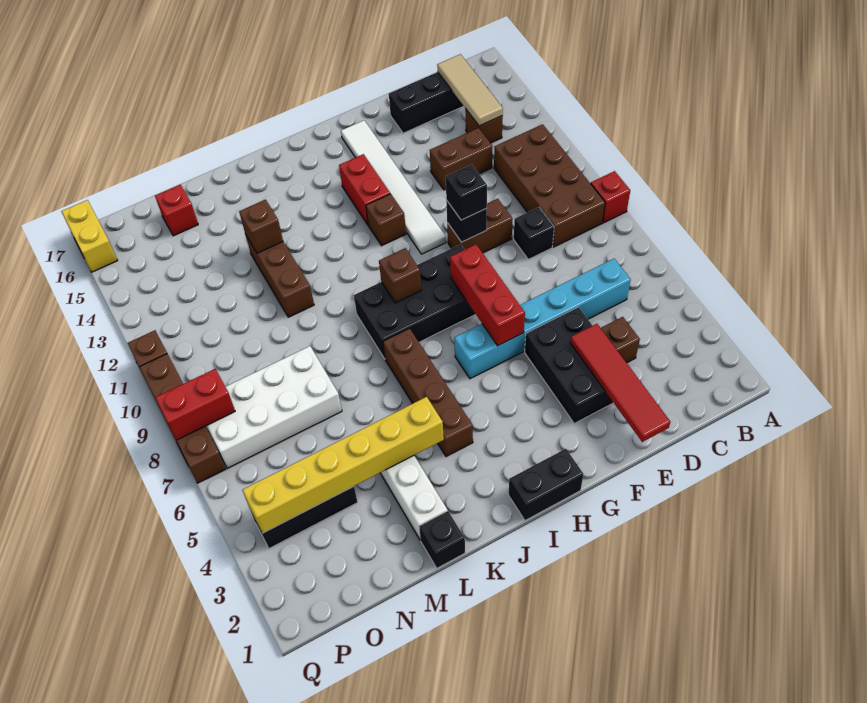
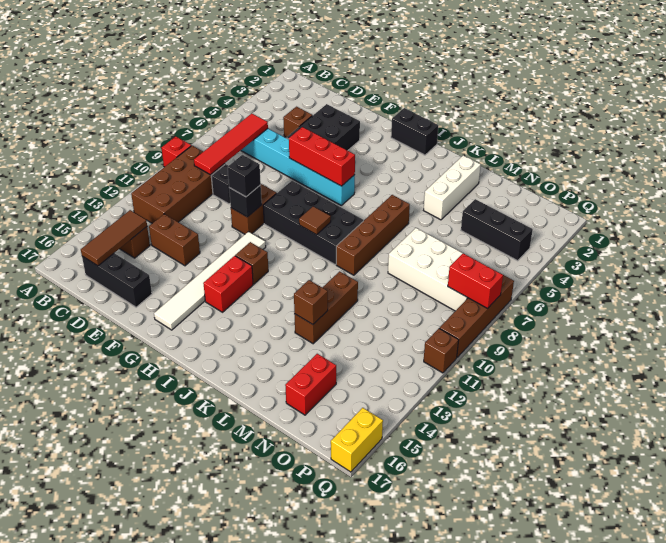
tan 1x3 tile [437,54,503,126] -> brown 1x3 tile [81,210,147,266]
red 1x4 tile [570,324,670,442] -> red 1x4 tile moved to [194,113,268,175]
brown 1x2 brick [447,199,513,253] -> brown 1x2 brick turned to [231,184,277,234]
red 1x3 brick [450,244,525,346] -> red 1x3 brick turned to [289,127,355,186]
brown 1x1 brick [379,248,421,303] -> brown 1x1 tile [299,206,331,235]
brown 1x4 brick [383,328,473,457] -> brown 1x4 brick moved to [336,195,410,275]
yellow 1x6 brick [242,397,444,533] -> none
black 1x1 brick [419,511,465,568] -> none
red 1x1 brick [155,185,198,236] -> red 1x2 brick [285,354,336,415]

